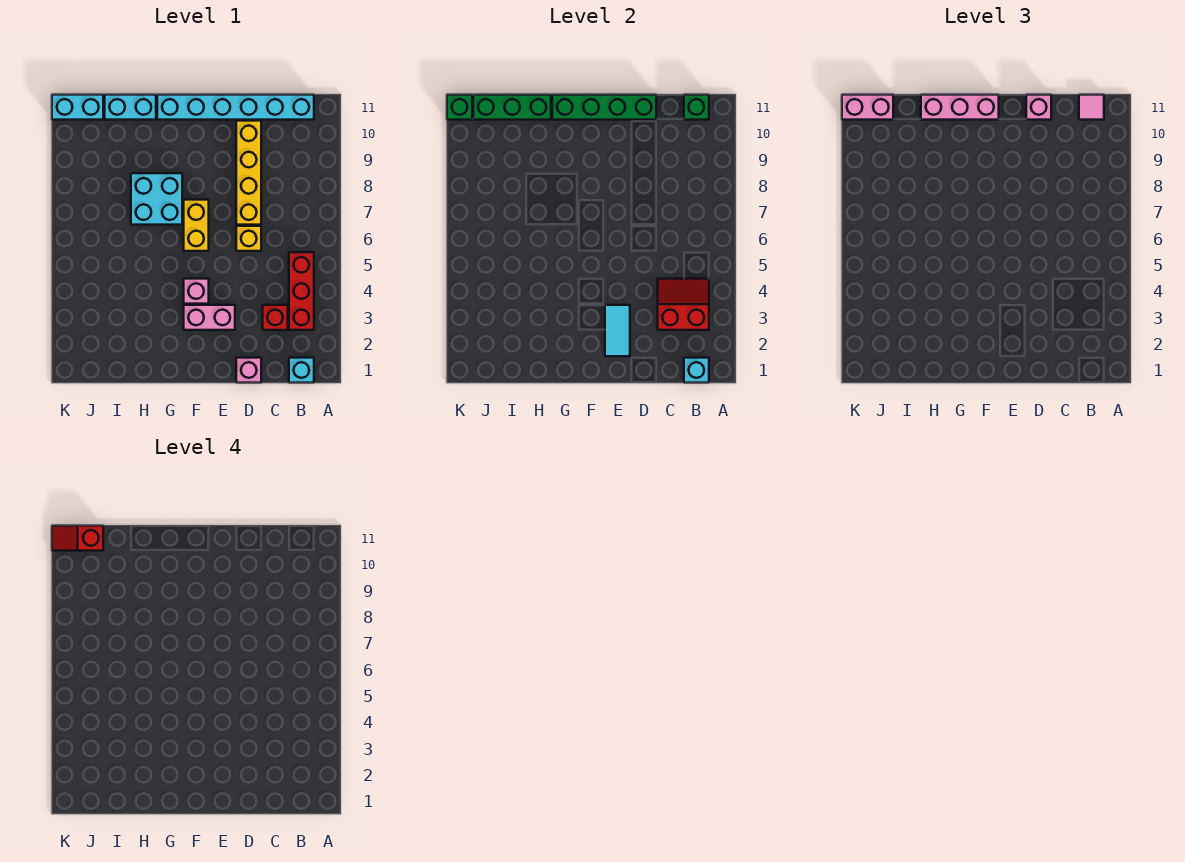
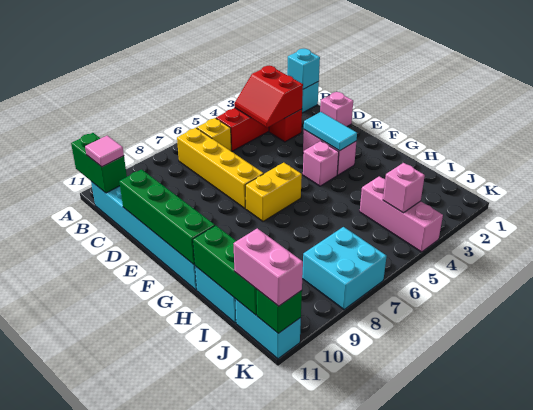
green 1x1 brick [684,95,709,120] -> green 1x2 brick [71,133,127,193]
yellow 1x1 brick [236,226,261,251] -> yellow 1x1 brick moved to [197,118,231,151]
yellow 1x4 brick [236,121,261,225] -> yellow 1x4 brick turned to [177,128,264,208]
pink 1x1 brick [1026,95,1051,120] -> pink 1x1 brick moved to [383,163,425,213]
cyan 1x2 tile [605,305,630,356] -> cyan 1x2 tile turned to [304,112,357,151]
pink 1x3 brick [921,95,999,120] -> pink 1x3 brick moved to [360,176,443,252]
cyan 2x2 brick [131,173,182,225] -> cyan 2x2 brick moved to [302,227,387,310]
red 1x2 slope [52,526,103,551] -> none

